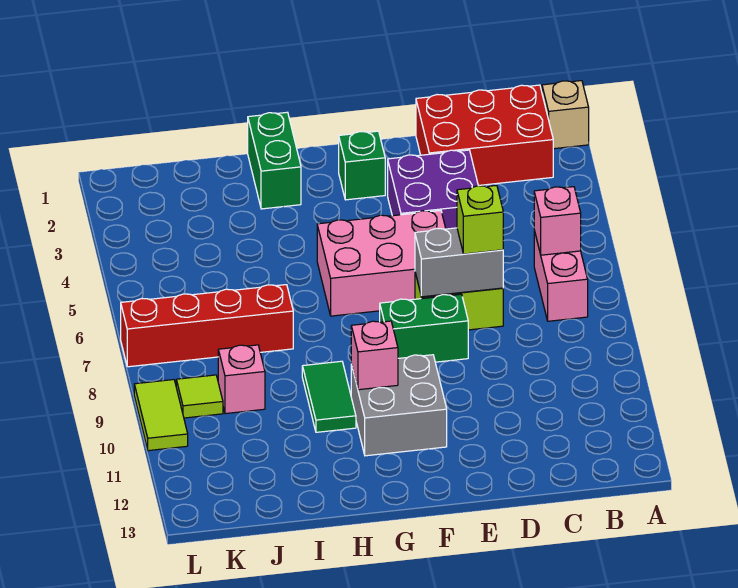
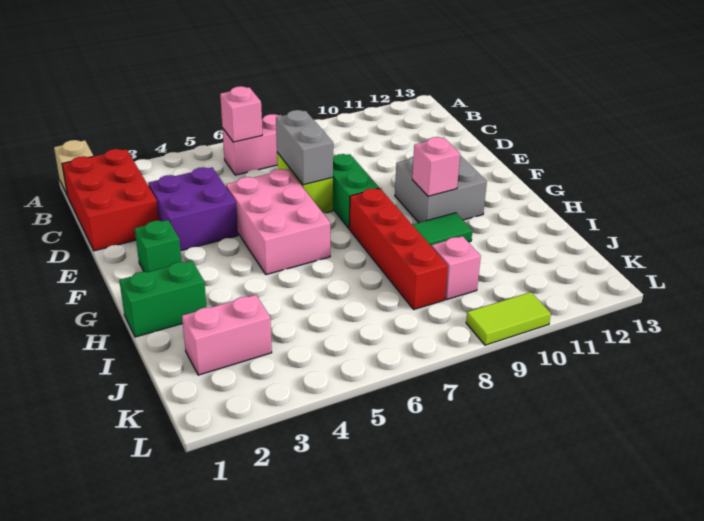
lime 1x1 brick [457,185,503,254] -> none
red 1x4 brick [121,285,293,367] -> red 1x4 brick moved to [349,188,448,309]
none -> pink 1x2 brick [182,295,272,375]
lime 1x1 tile [176,375,223,418] -> none

